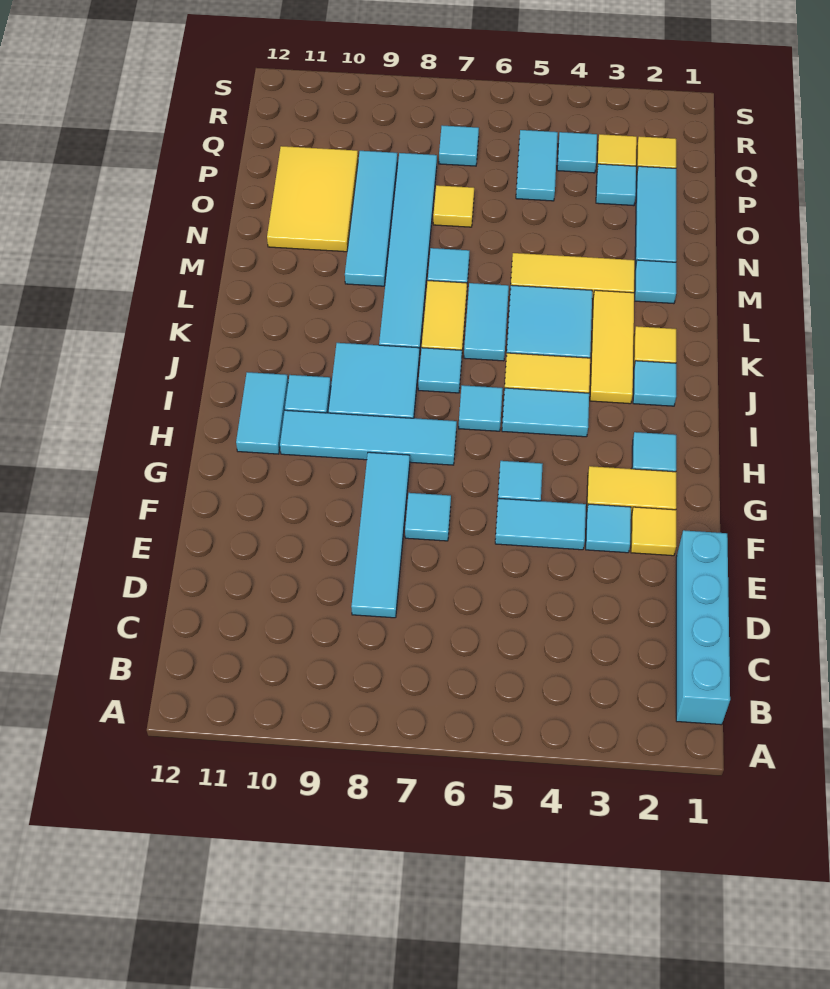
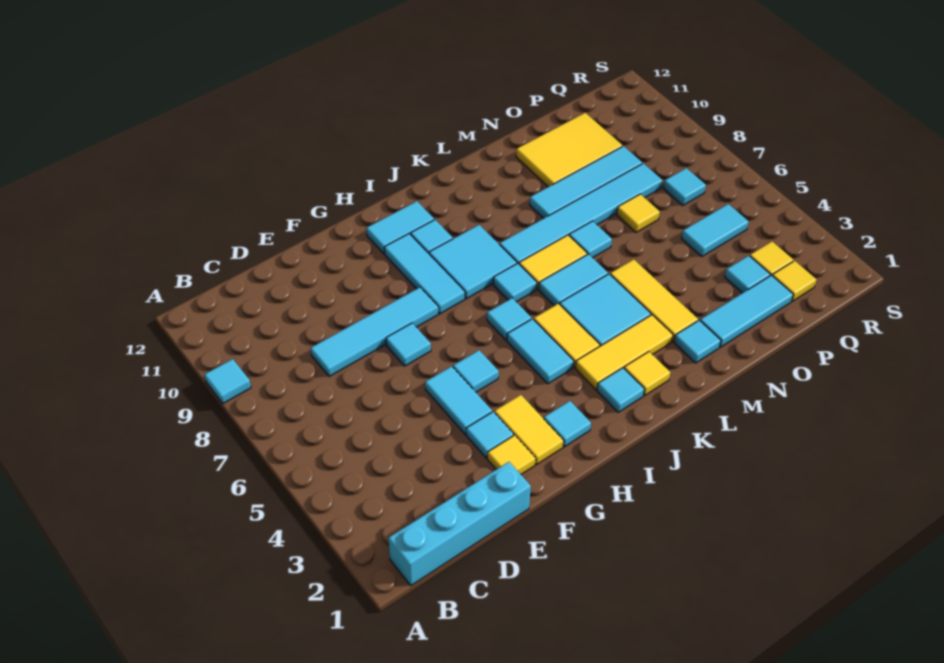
cyan 1x4 tile [280,410,457,465] -> cyan 1x3 tile [384,234,465,314]
cyan 1x1 tile [557,132,597,173] -> cyan 1x1 tile moved to [204,359,251,403]

